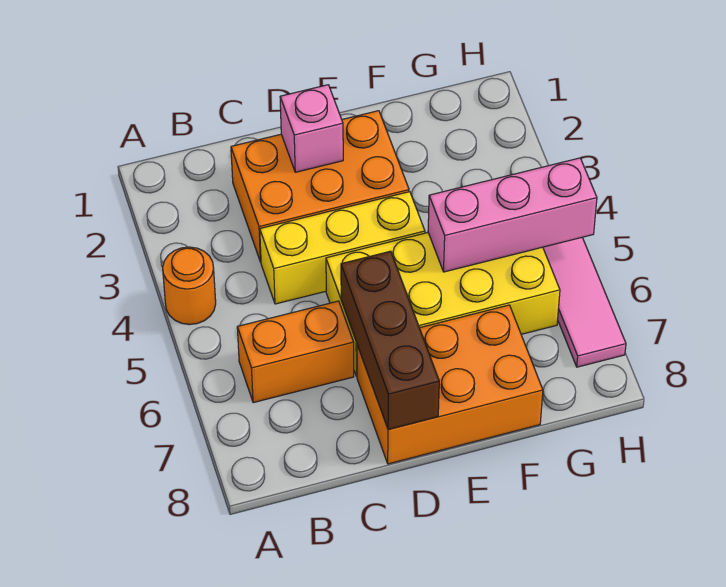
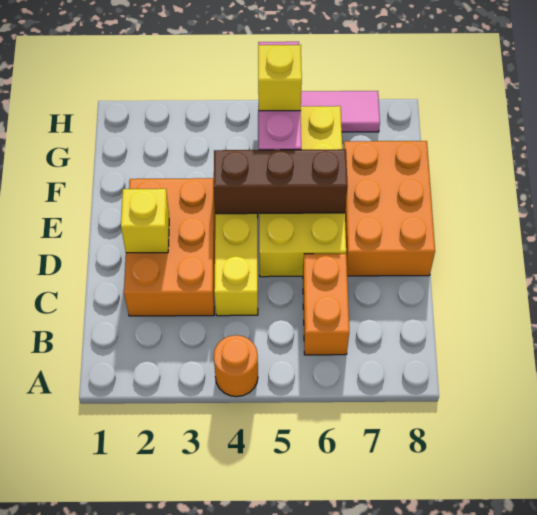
pink 1x1 brick [280,85,343,172] -> yellow 1x1 brick [121,189,169,253]
brown 1x3 brick [341,251,439,430] -> brown 1x3 brick moved to [214,149,348,214]
none -> yellow 1x1 brick [258,45,302,111]

